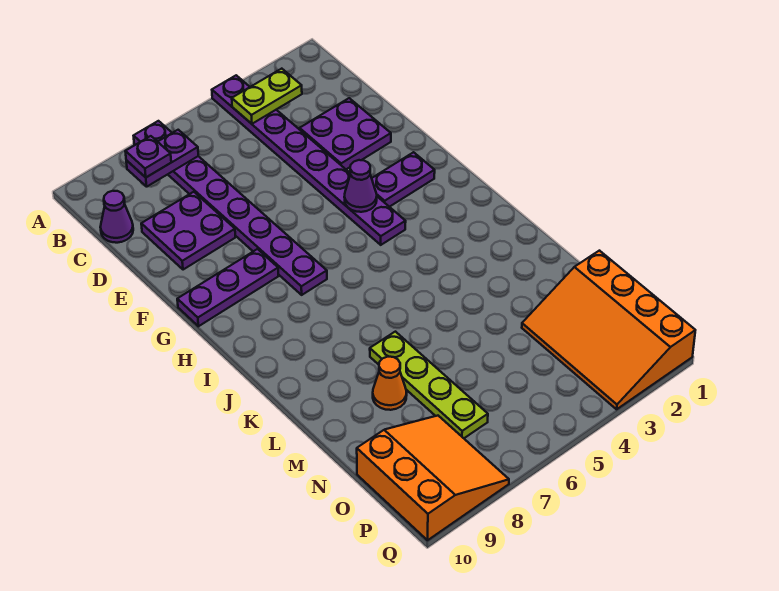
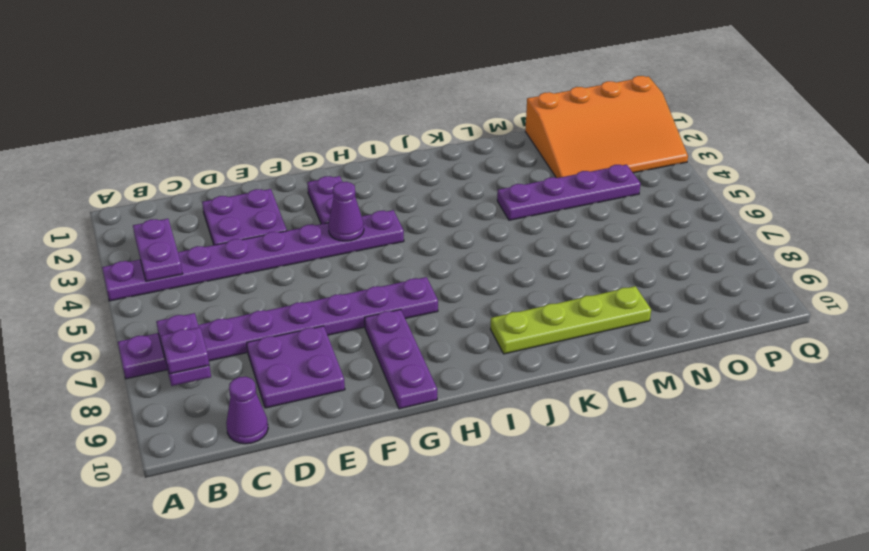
lime 1x2 plate [232,69,302,124] -> purple 1x2 plate [133,219,182,281]
none -> purple 1x4 plate [497,165,641,220]
lime 1x4 plate [370,332,488,438] -> lime 1x4 plate moved to [490,286,651,354]
orange 1x1 cone [373,357,407,410] -> none
orange 3x3 slope [357,416,509,540] -> none

